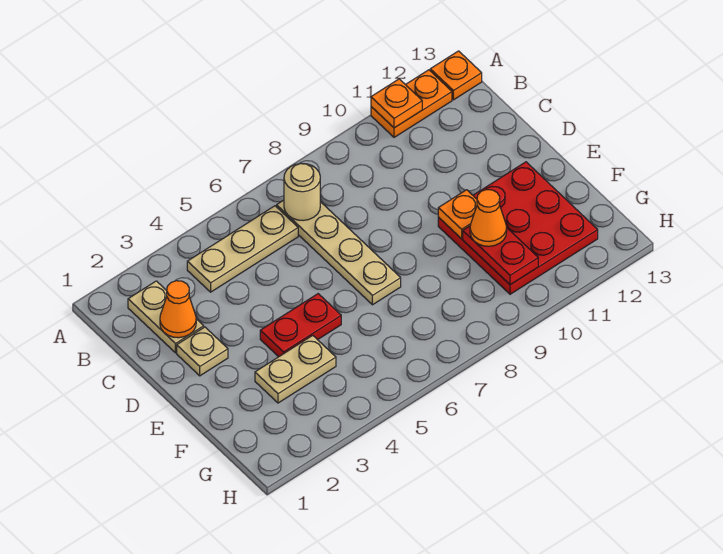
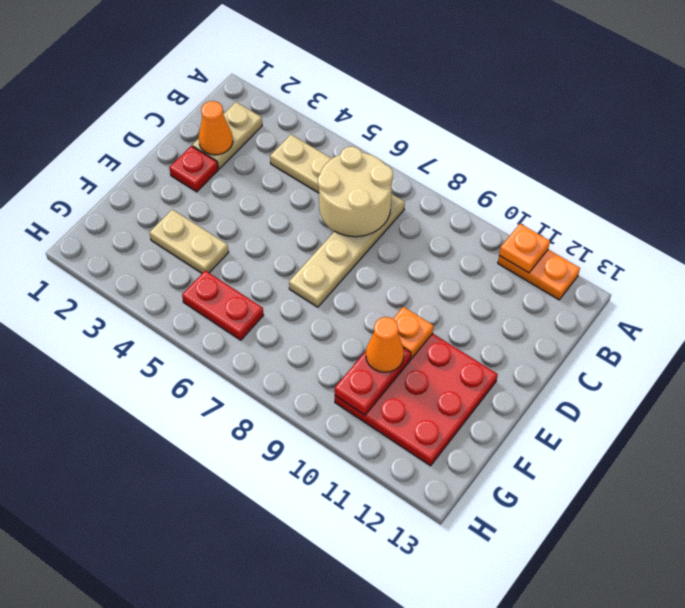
orange 1x1 plate [430,51,482,100] -> none
tan 1x1 round brick [284,164,320,220] -> tan 2x2 round brick [318,146,393,237]
tan 1x1 plate [177,327,228,376] -> red 1x1 plate [169,146,218,192]
red 1x2 plate [260,294,341,357] -> red 1x2 plate moved to [182,271,263,340]

